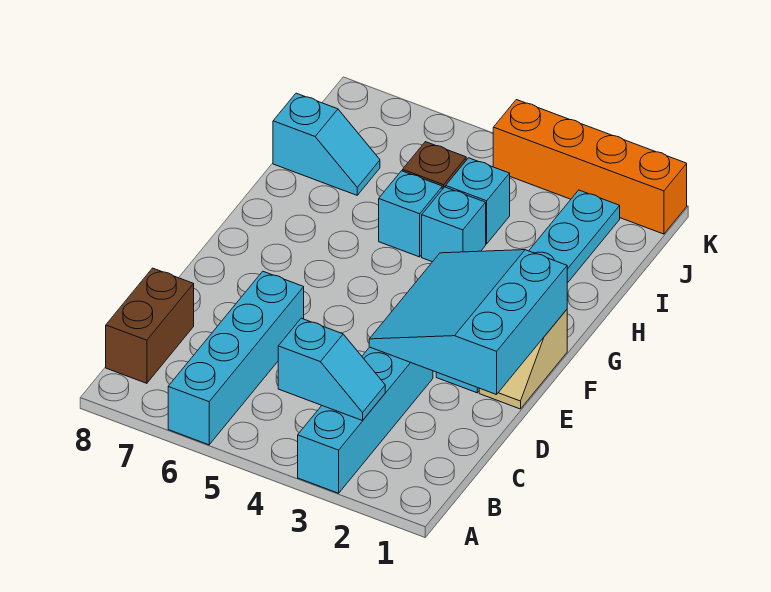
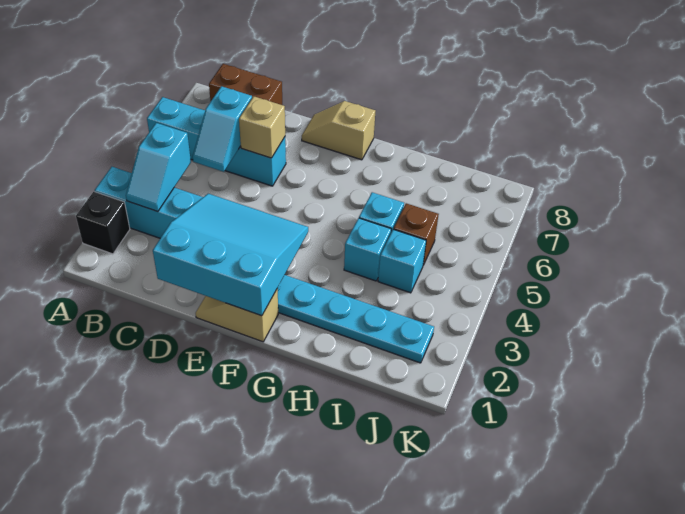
none -> black 1x1 brick [76,192,130,254]
none -> tan 1x1 brick [239,96,285,158]
none -> tan 1x2 slope [302,101,375,160]
cyan 1x2 slope [273,93,380,195] -> cyan 1x2 slope moved to [193,86,252,172]
orange 1x4 brick [493,100,687,234] -> none

